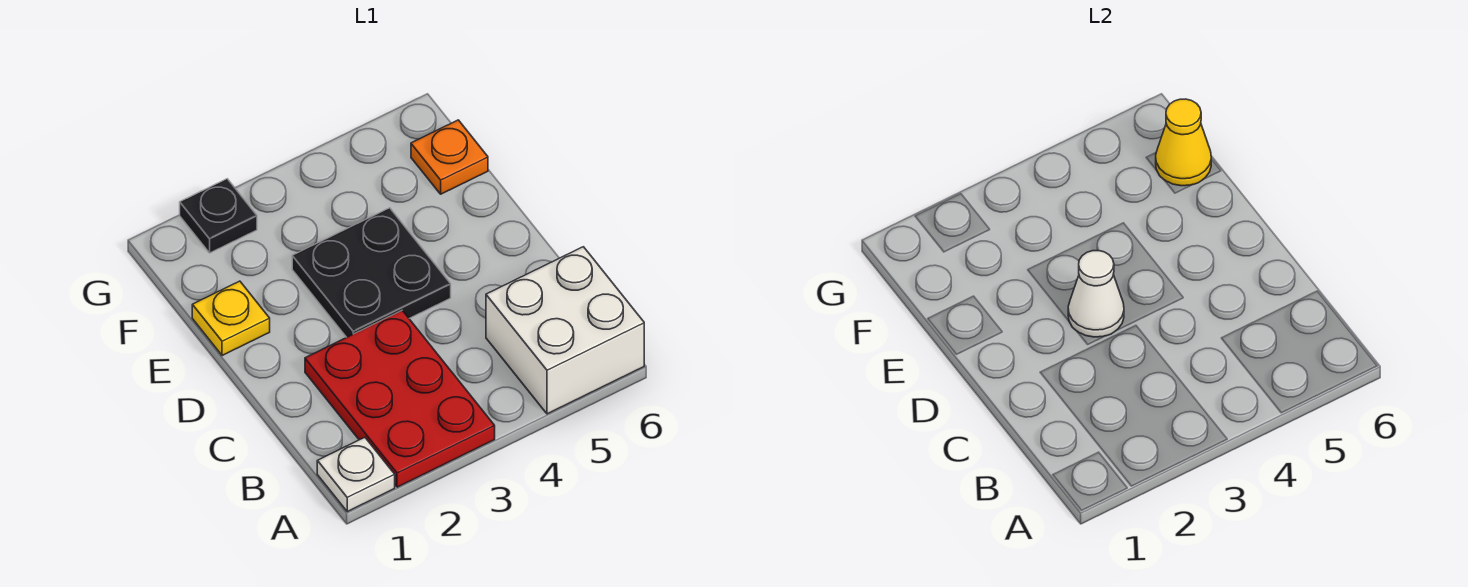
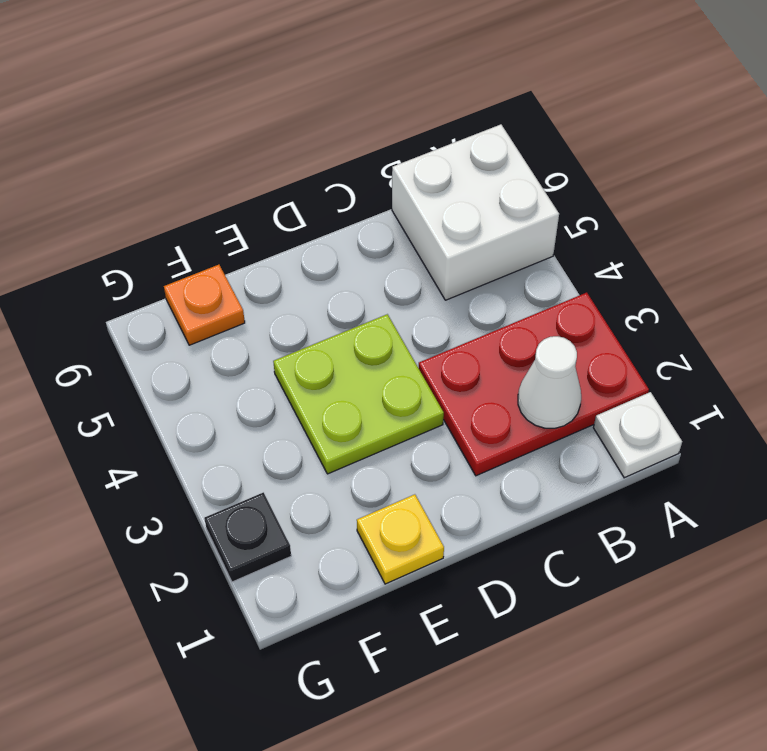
black 2x2 plate [292,208,451,337] -> lime 2x2 plate [273,314,444,474]
white 1x1 cone [1068,251,1124,337] -> white 1x1 cone moved to [518,336,581,428]
yellow 1x1 cone [1156,99,1211,186] -> none

